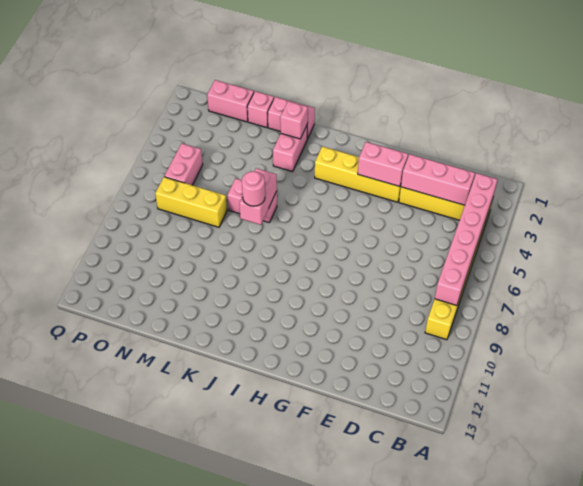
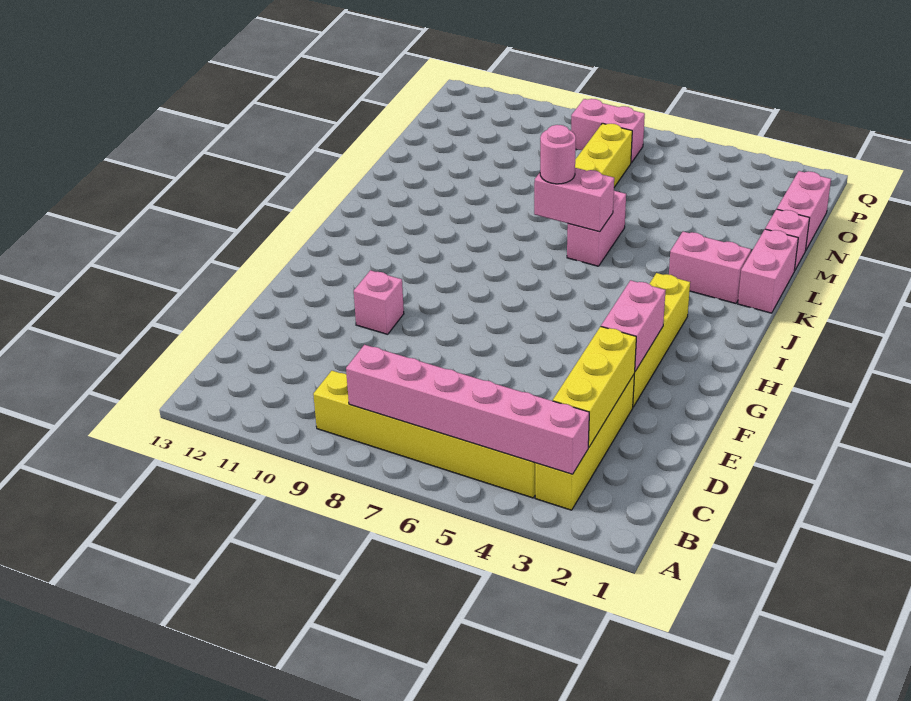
pink 1x3 brick [401,154,475,205] -> yellow 1x3 brick [553,326,636,447]
pink 1x1 brick [280,101,308,139] -> pink 1x1 brick moved to [354,270,404,334]
pink 1x2 brick [164,144,203,185] -> pink 1x2 brick moved to [571,99,645,163]

